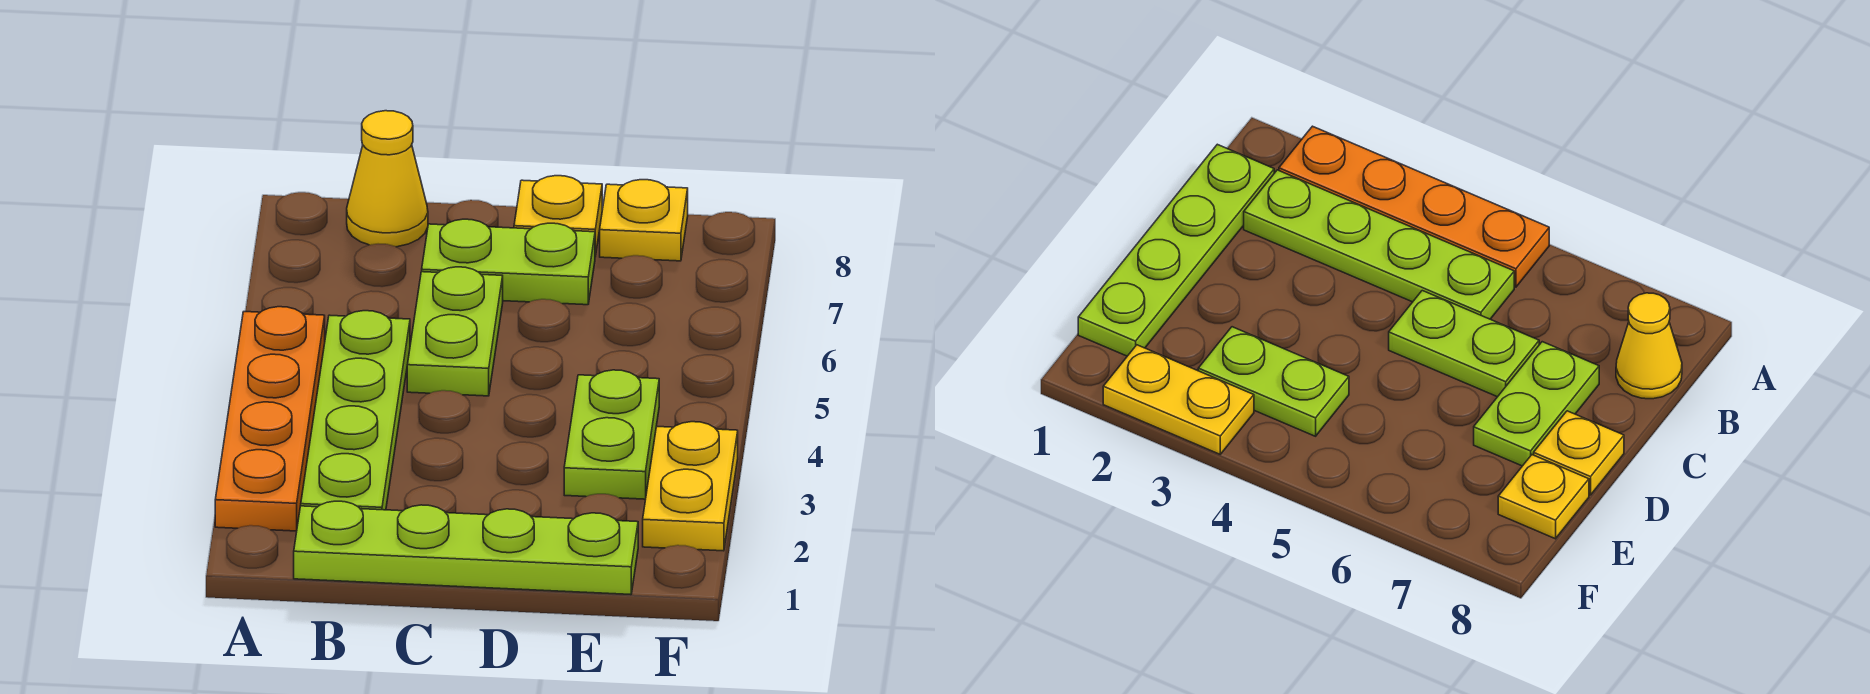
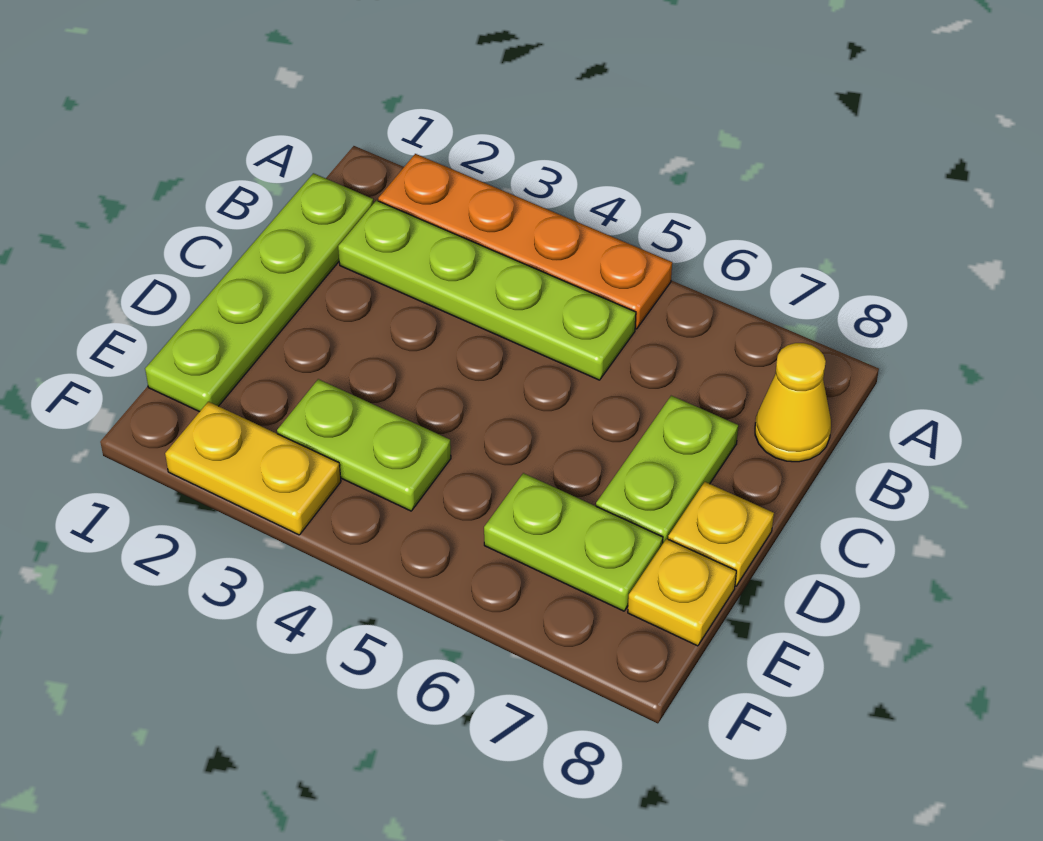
lime 1x2 plate [407,267,503,396] -> lime 1x2 plate moved to [484,473,663,611]

